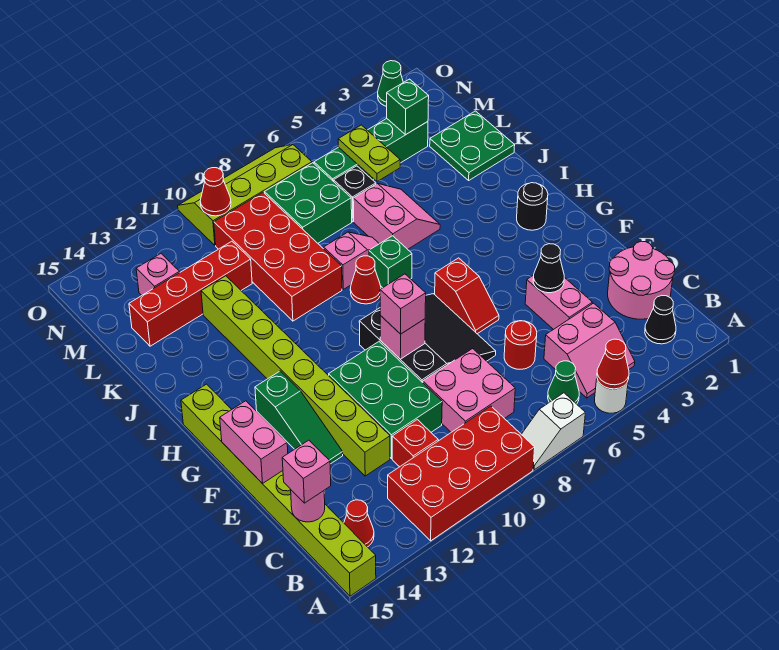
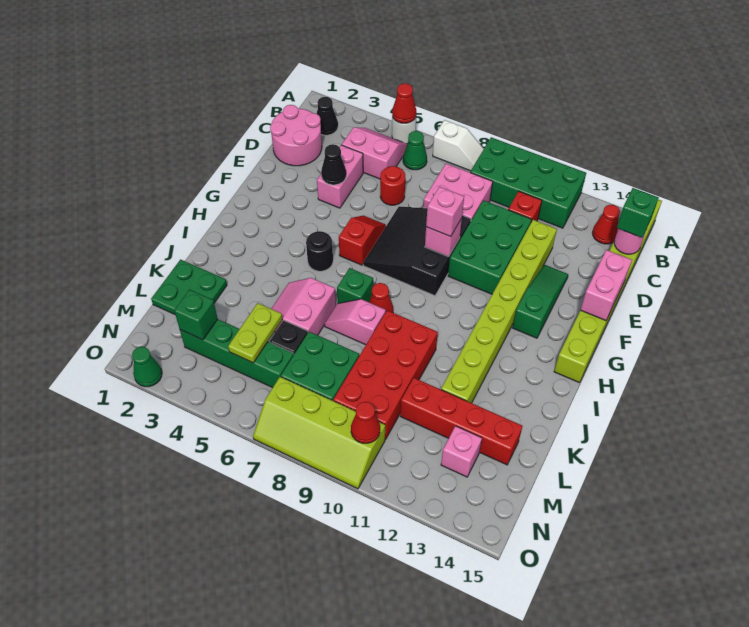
red 2x4 brick [388,406,535,541] -> green 2x4 brick [470,137,586,228]
pink 1x1 brick [282,440,331,503] -> green 1x1 brick [617,188,659,238]
black 1x1 round brick [517,183,548,230] -> black 1x1 round brick moved to [306,231,333,271]

